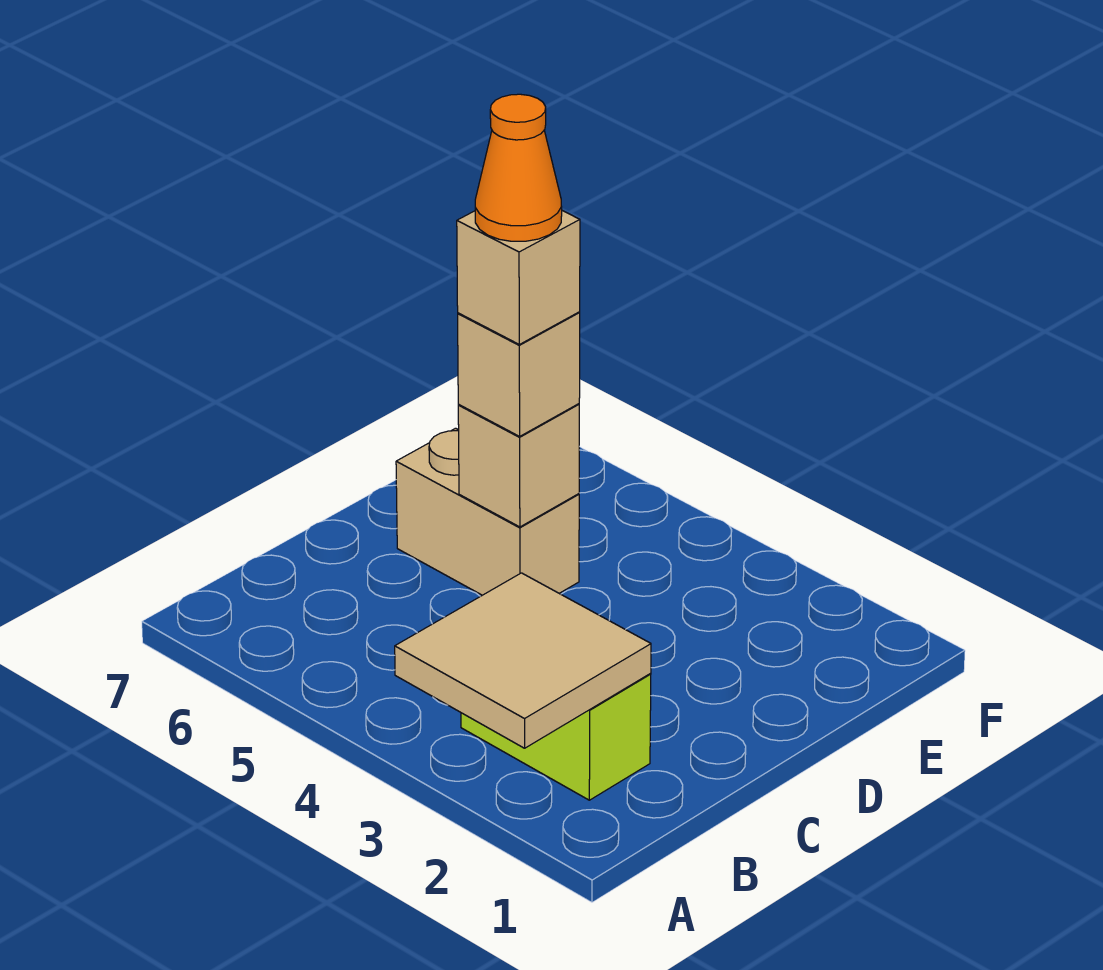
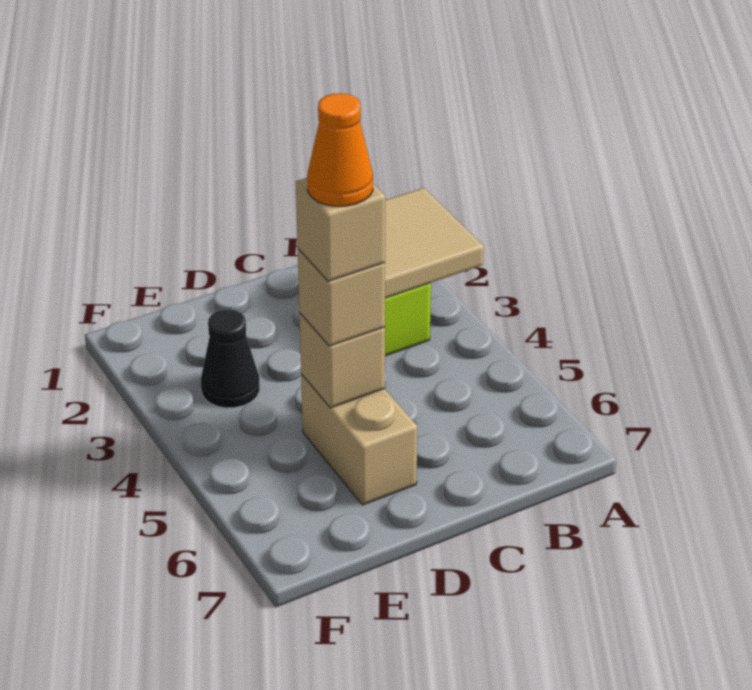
none -> black 1x1 cone [201,310,260,408]

